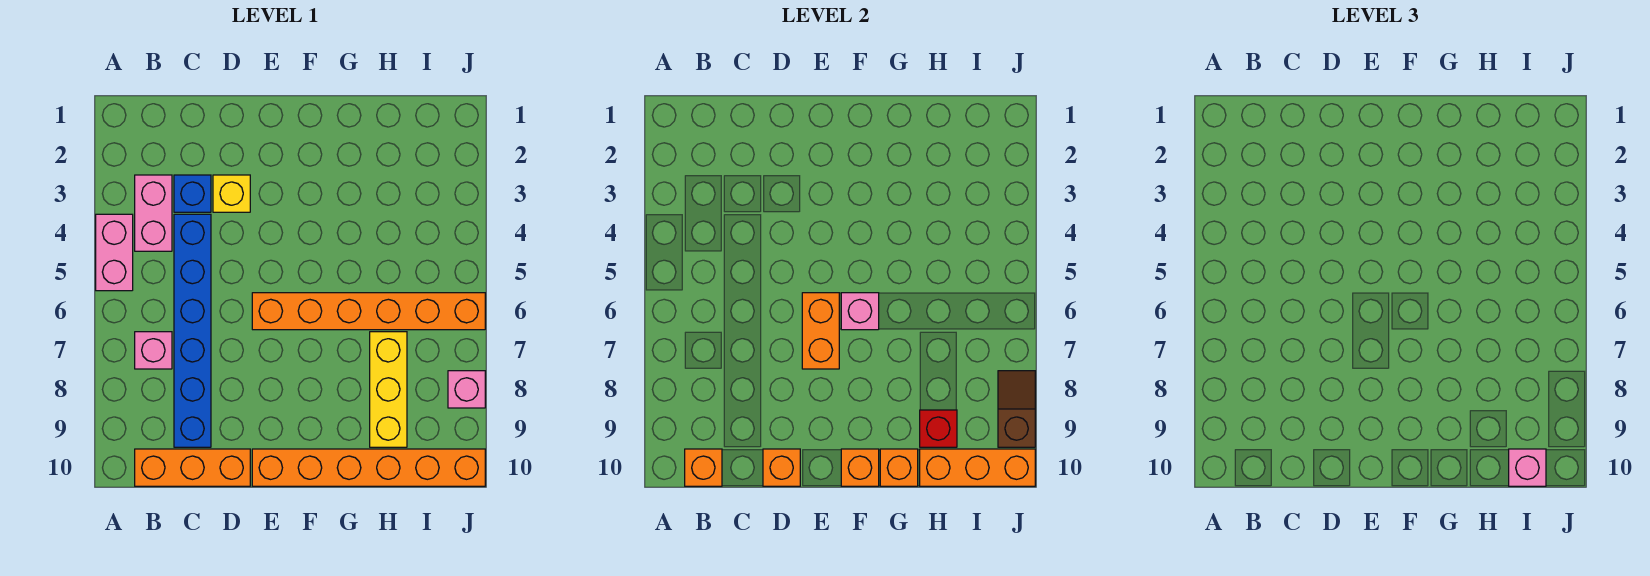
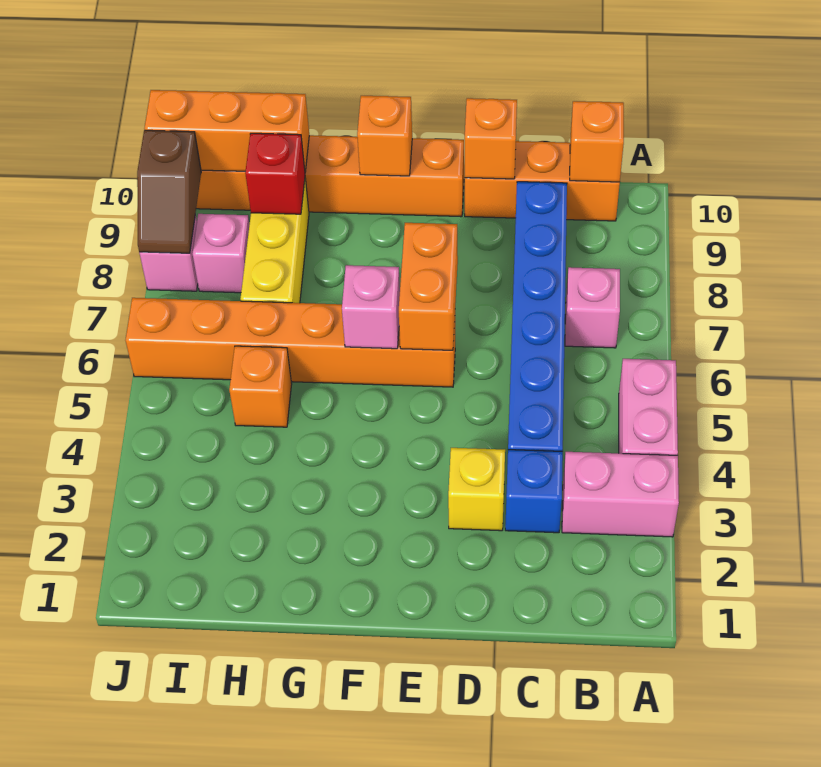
pink 1x2 brick [135,175,172,251] -> pink 1x2 brick turned to [562,452,679,537]
orange 1x1 brick [880,449,918,486] -> orange 1x1 brick moved to [229,346,292,427]
pink 1x1 brick [1509,449,1546,486] -> pink 1x1 brick moved to [192,214,249,293]

